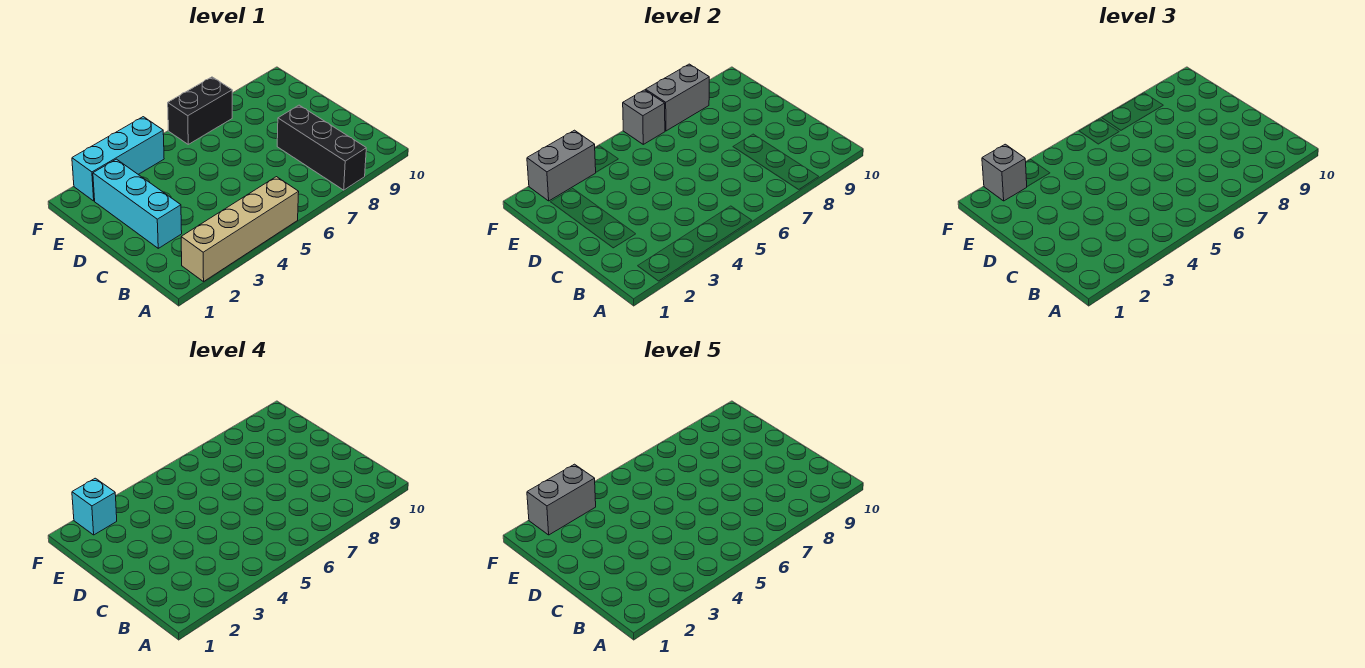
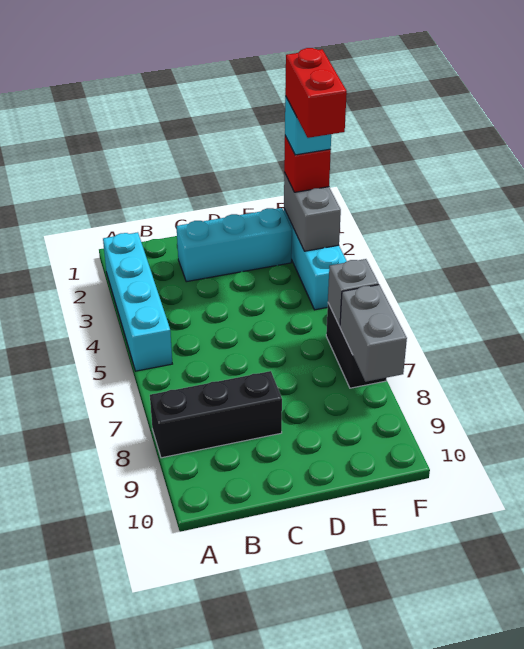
tan 1x4 brick [181,177,299,282] -> cyan 1x4 brick [103,232,172,371]
grey 1x1 brick [982,144,1027,201] -> red 1x1 brick [284,136,331,192]
grey 1x2 brick [527,464,596,535] -> red 1x2 brick [285,48,347,138]

